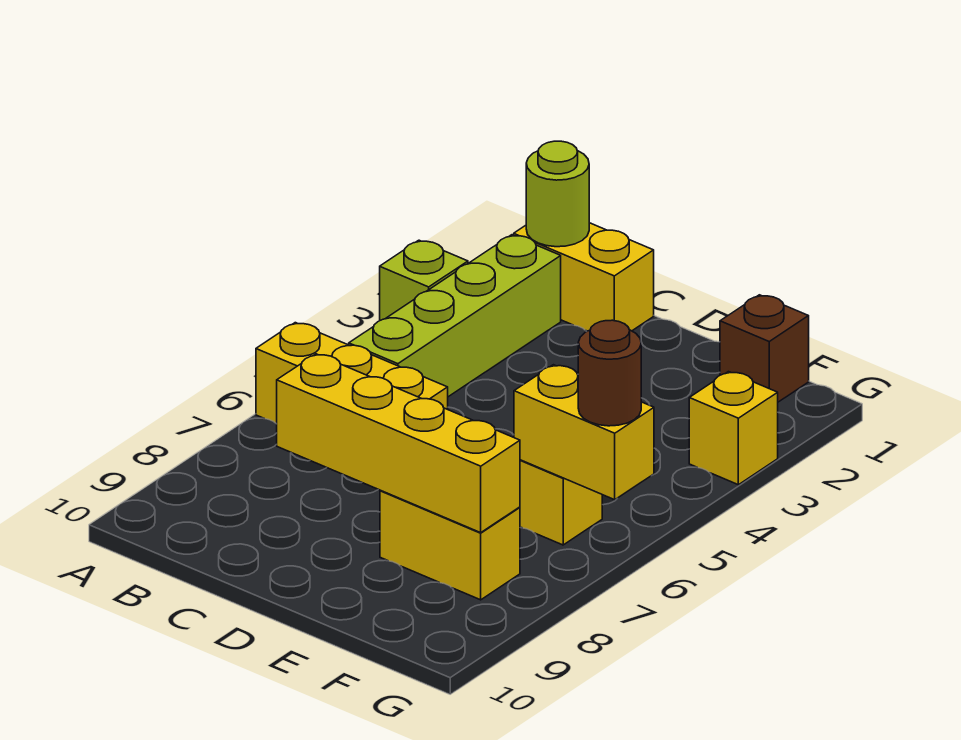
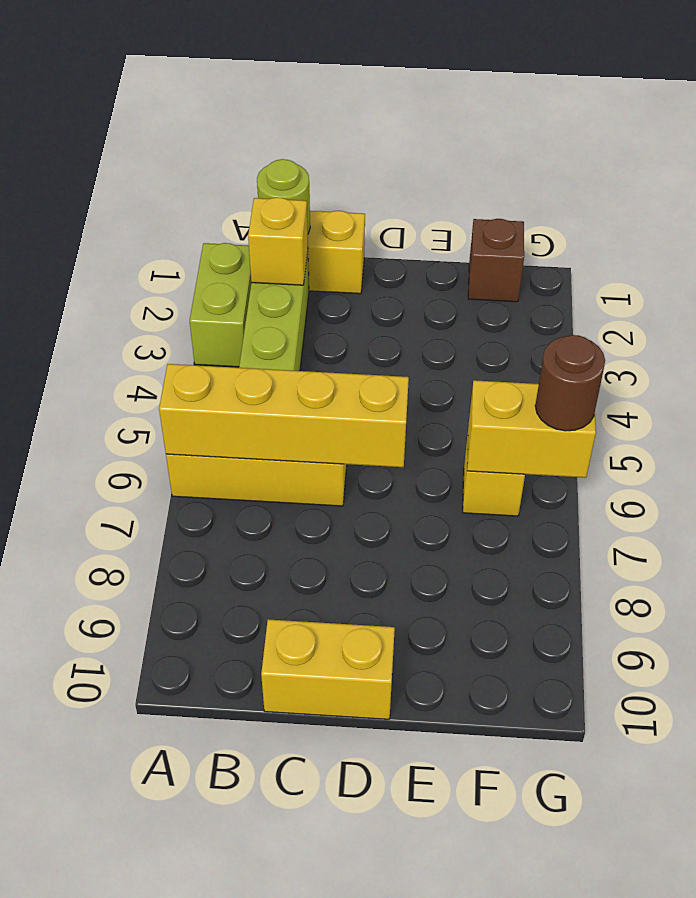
lime 1x1 brick [380,240,468,320] -> lime 1x2 brick [190,243,251,367]
yellow 1x4 brick [277,354,520,533] -> yellow 1x4 brick moved to [159,364,409,467]
yellow 1x2 brick [380,490,520,600] -> yellow 1x2 brick moved to [261,619,395,719]
yellow 1x1 brick [689,372,778,485] -> yellow 1x1 brick moved to [248,197,308,285]

